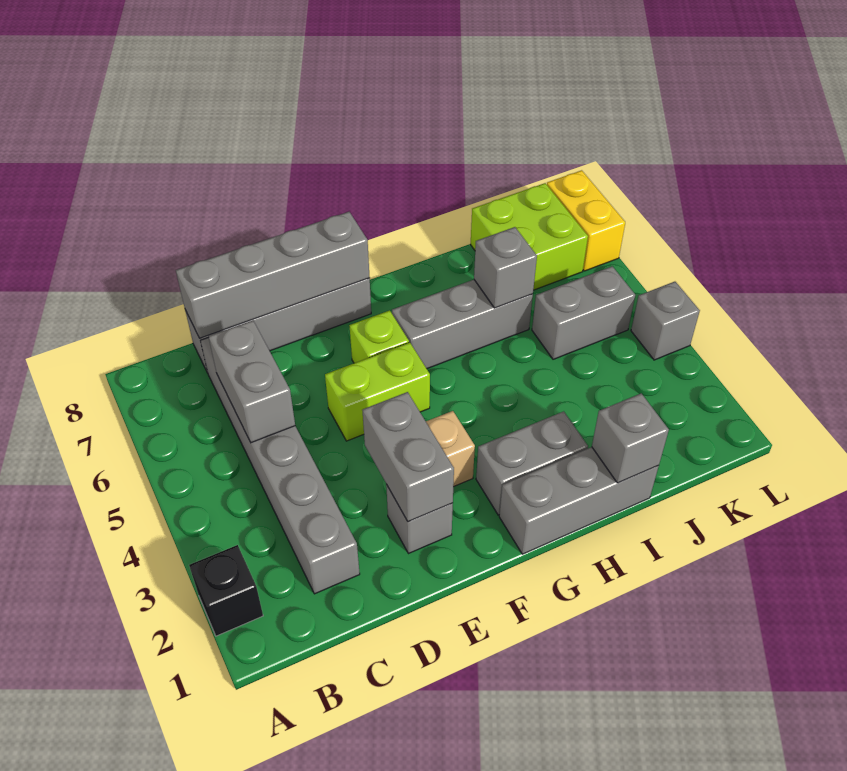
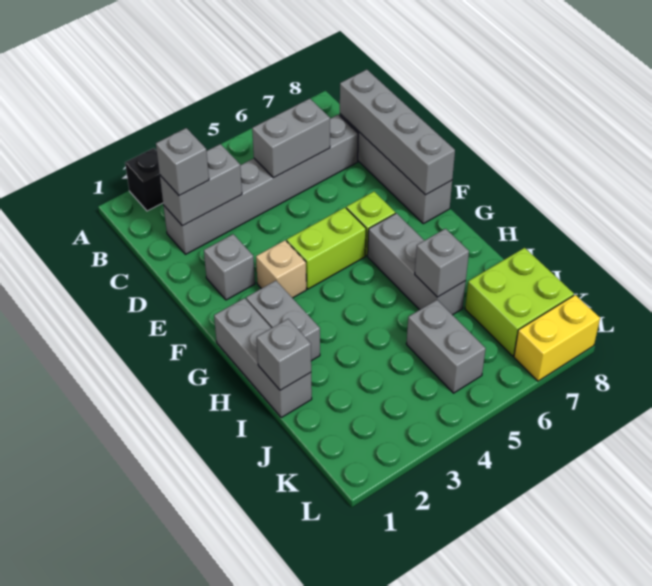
grey 1x2 brick [362,392,454,522] -> grey 1x2 brick moved to [160,144,242,226]
lime 1x2 brick [325,342,430,441] -> lime 1x2 brick turned to [287,208,366,289]
grey 1x1 brick [631,282,700,360] -> grey 1x1 brick moved to [156,128,209,196]

